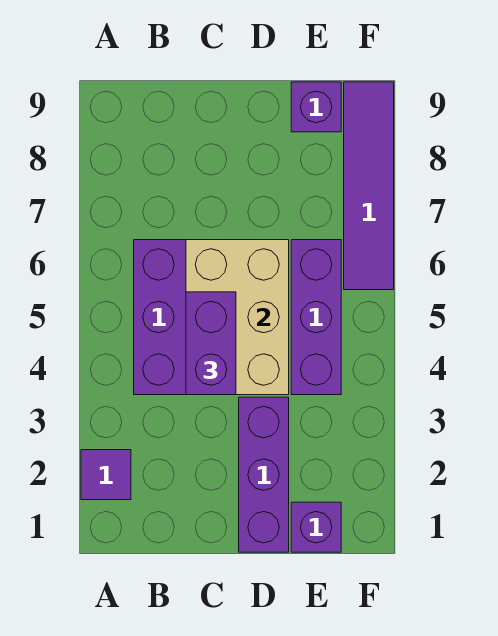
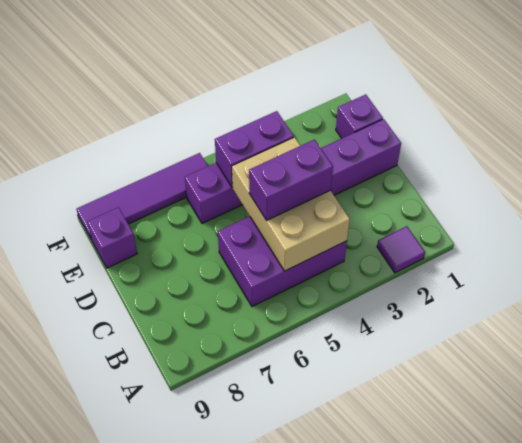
tan 2x3 brick [186,240,289,395] -> tan 2x3 brick turned to [232,137,350,271]
none -> purple 1x2 brick [215,111,294,187]

